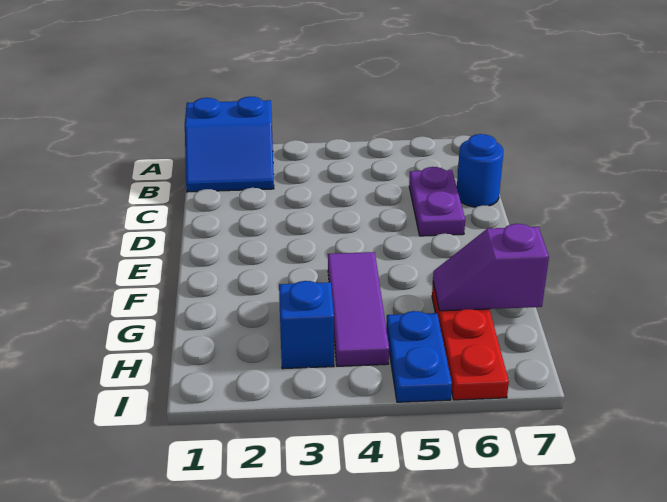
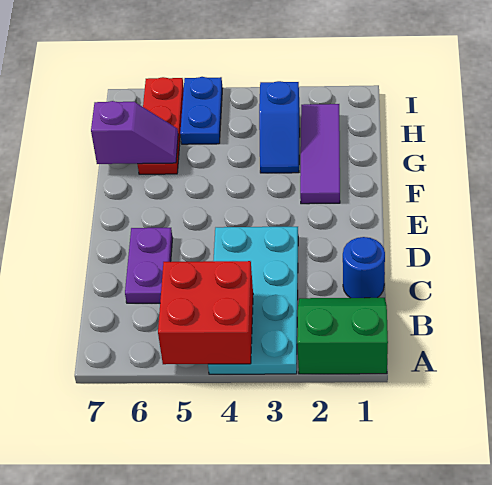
blue 2x2 slope [185,97,274,192] -> green 2x2 slope [297,298,388,374]
none -> cyan 2x4 plate [208,227,298,374]
none -> red 2x2 brick [158,261,253,364]
blue 1x1 round brick [457,134,503,207] -> blue 1x1 round brick moved to [343,237,385,298]
purple 1x3 tile [328,252,389,366] -> purple 1x3 tile moved to [300,104,340,204]

